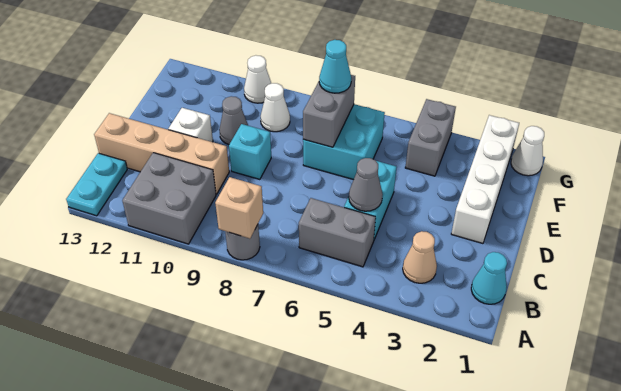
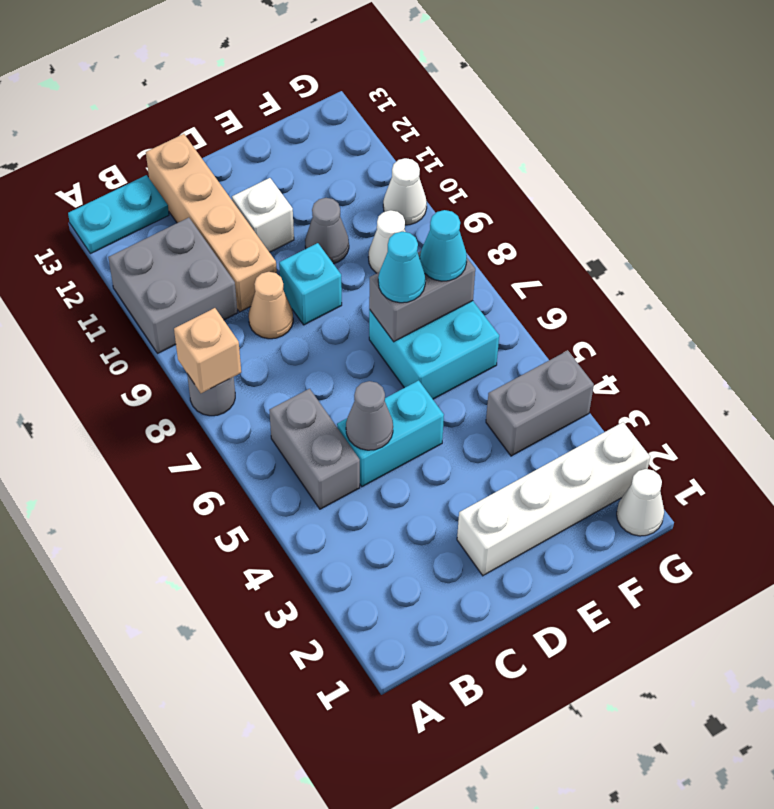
cyan 1x1 cone [471,252,507,304] -> cyan 1x1 cone moved to [378,232,425,303]
tan 1x1 cone [403,231,437,283] -> tan 1x1 cone moved to [249,272,293,339]

